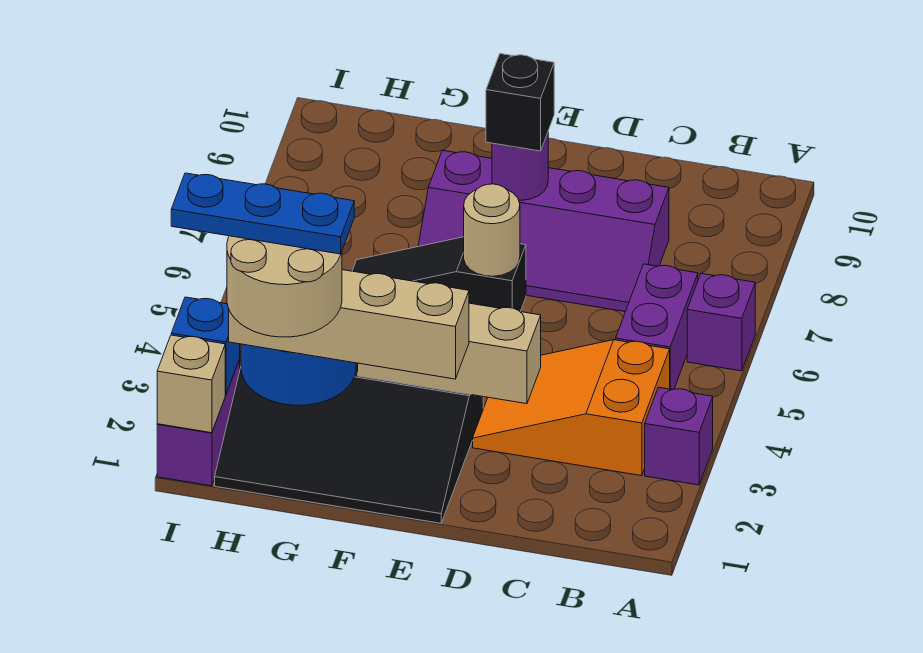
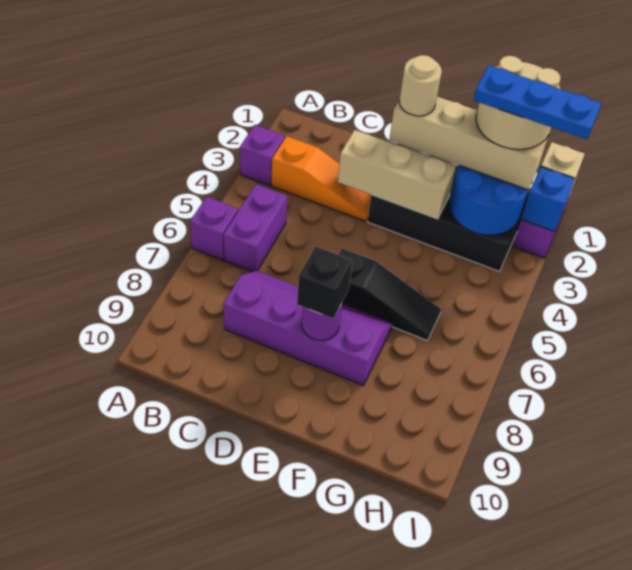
orange 2x3 slope [473,340,670,476] -> orange 1x3 slope [271,136,371,221]
tan 1x1 round brick [464,184,520,276] -> tan 1x1 round brick moved to [399,55,442,116]

